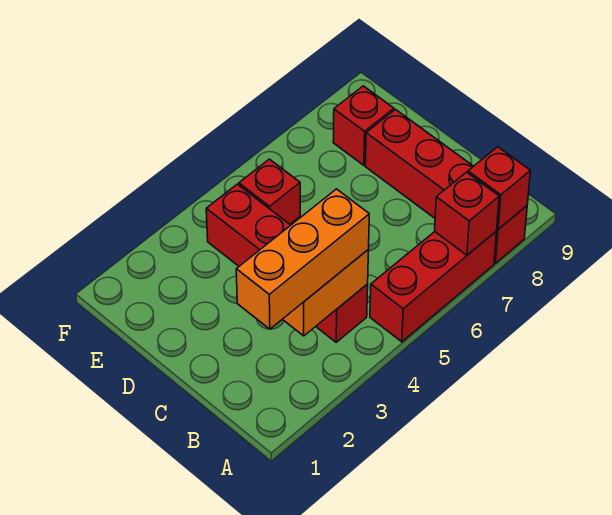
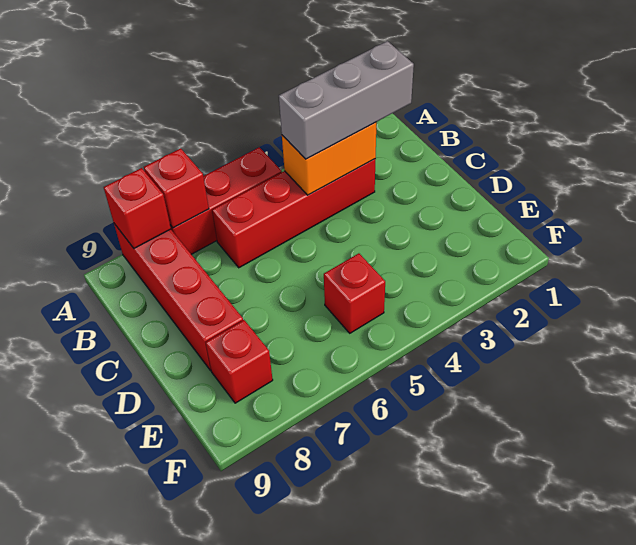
orange 1x3 brick [236,189,369,329] -> grey 1x3 brick [279,41,414,159]
red 1x4 brick [206,184,368,342] -> red 1x4 brick turned to [212,159,376,268]

